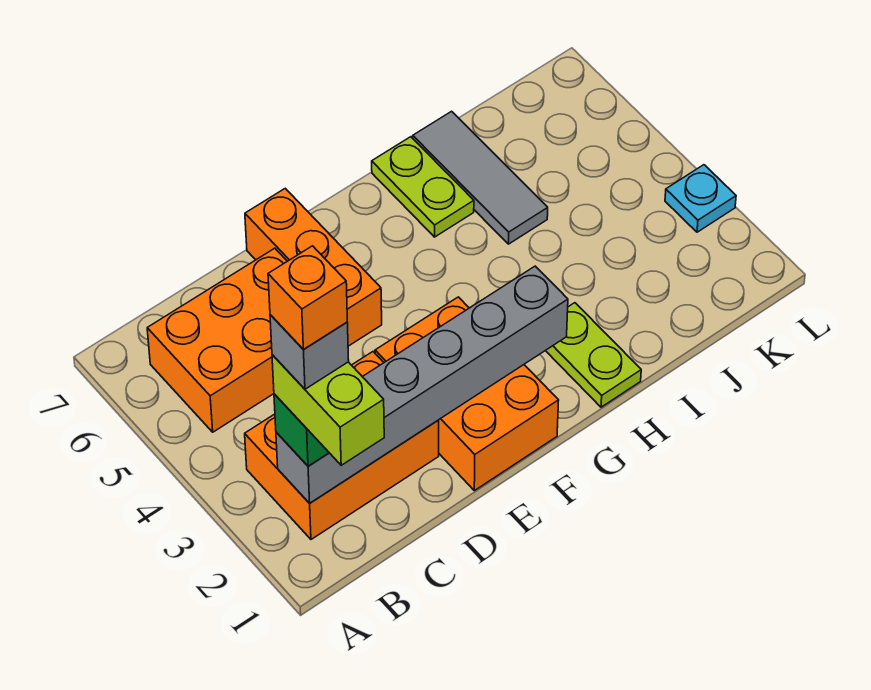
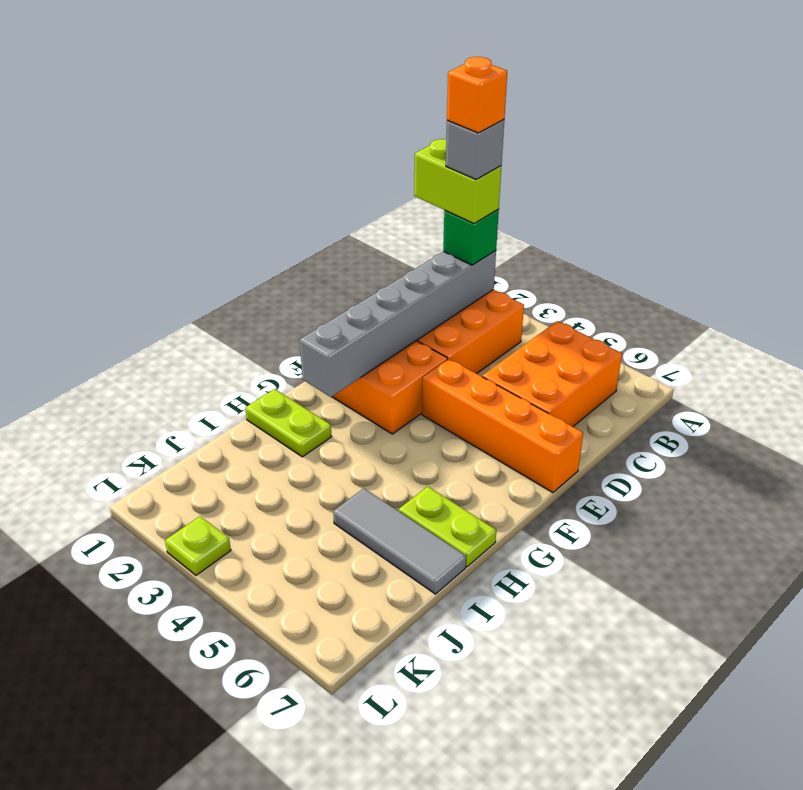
orange 1x3 brick [245,188,382,346] -> orange 1x4 brick [422,359,583,493]
cyan 1x1 plate [665,165,736,232] -> lime 1x1 plate [165,516,231,575]

